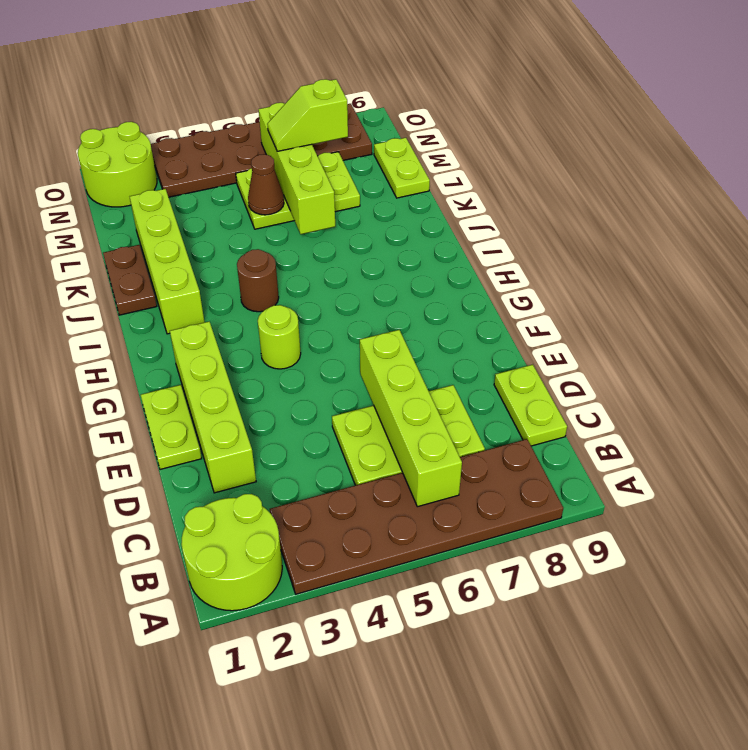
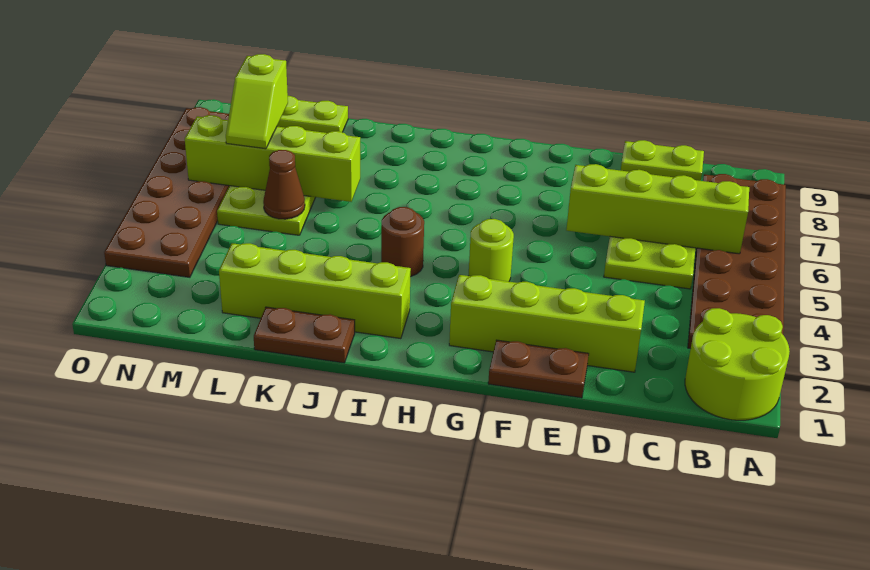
lime 1x2 plate [141,385,202,469] -> brown 1x2 plate [488,340,589,398]
lime 2x2 round brick [78,122,157,207] -> none

